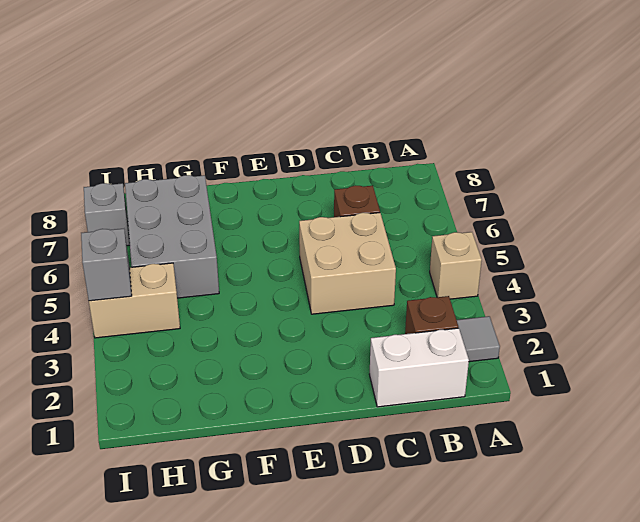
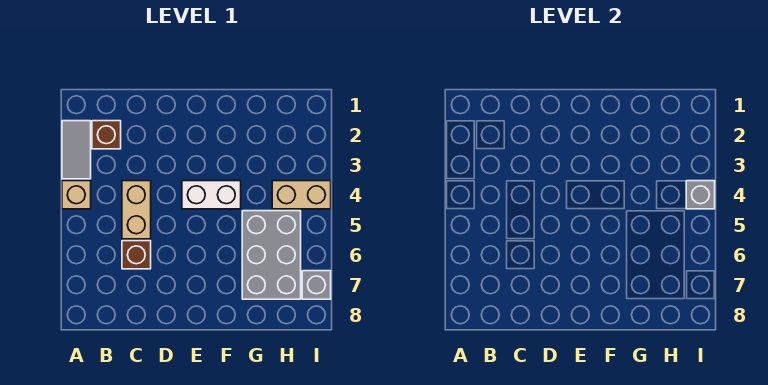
grey 1x1 tile [457,316,500,362] -> grey 1x2 tile [62,121,91,179]
white 1x2 brick [369,328,469,407] -> white 1x2 brick moved to [182,181,241,209]
tan 2x2 brick [299,213,396,314] -> tan 1x2 brick [122,181,151,239]

